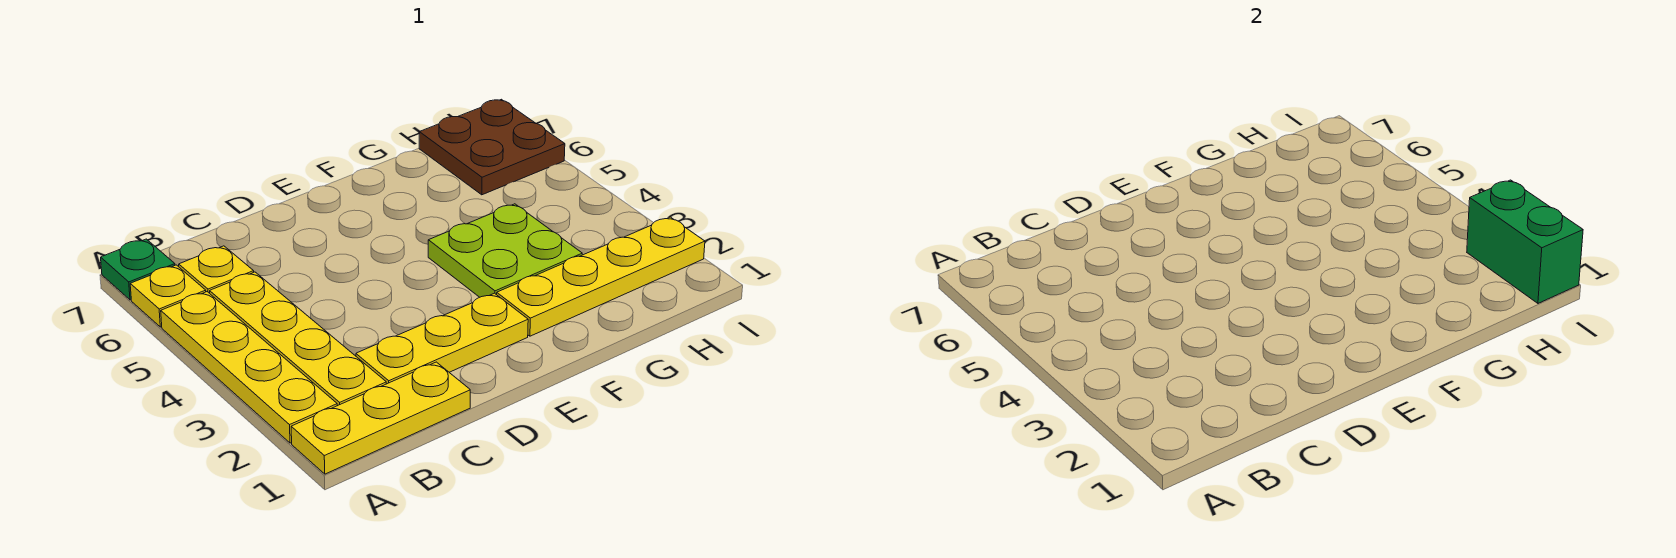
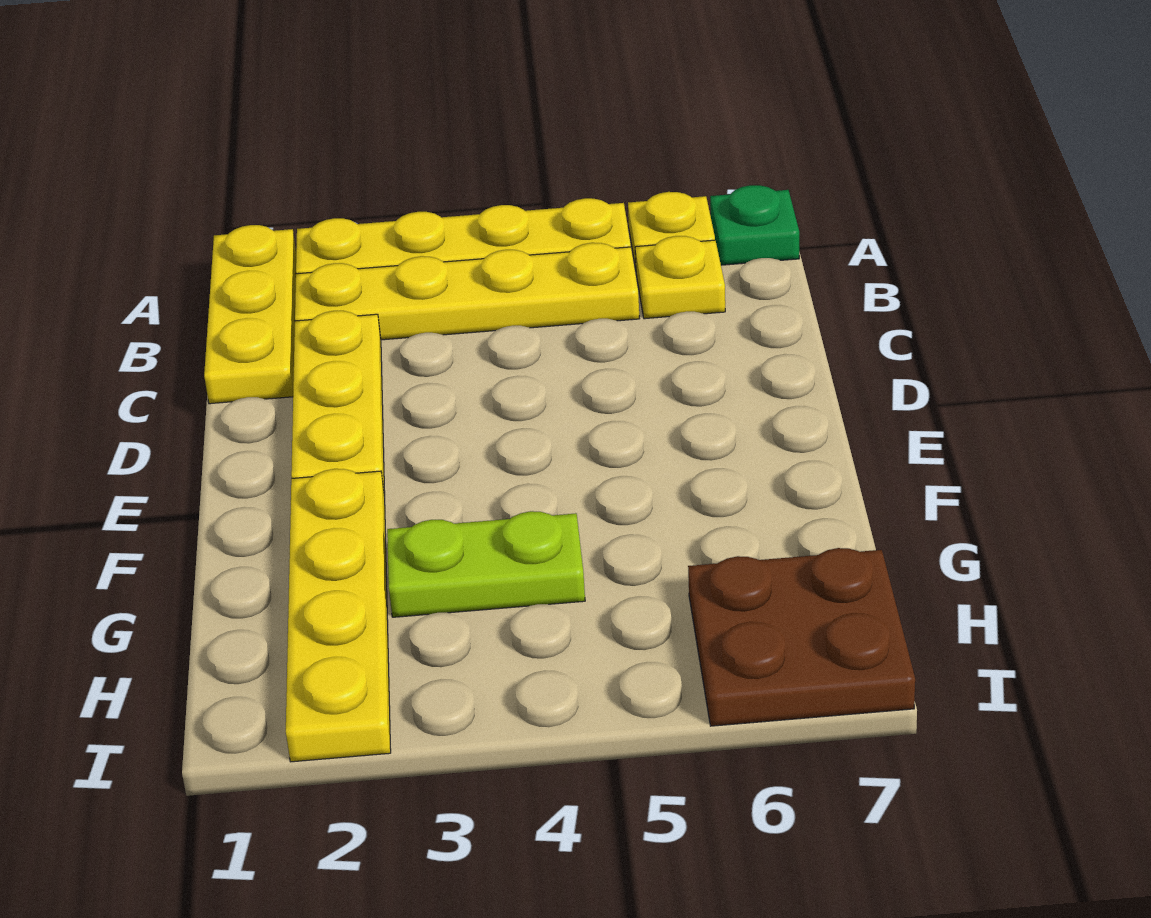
lime 2x2 plate [428,204,582,297] -> lime 1x2 plate [387,511,585,617]
green 1x2 brick [1467,180,1583,303] -> none

